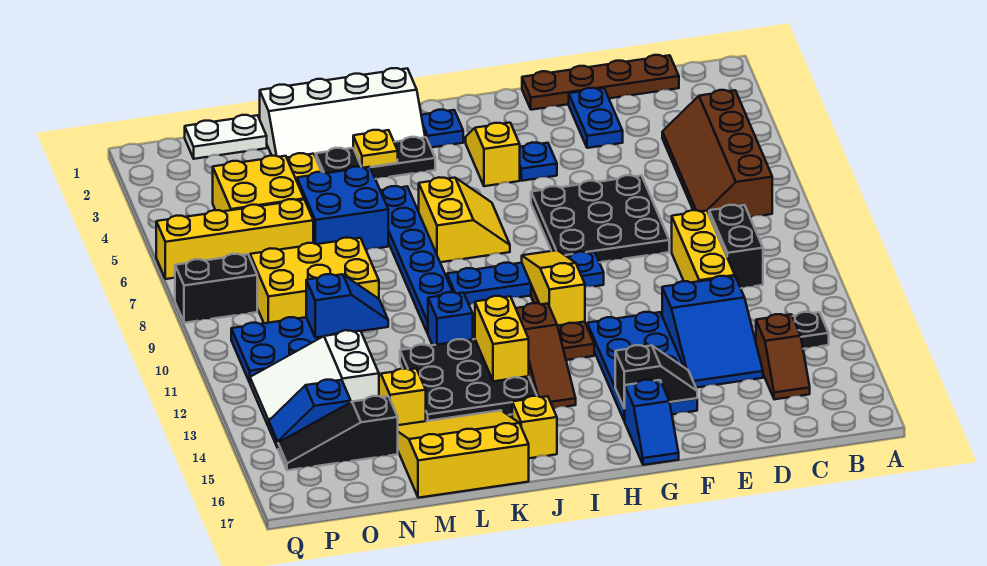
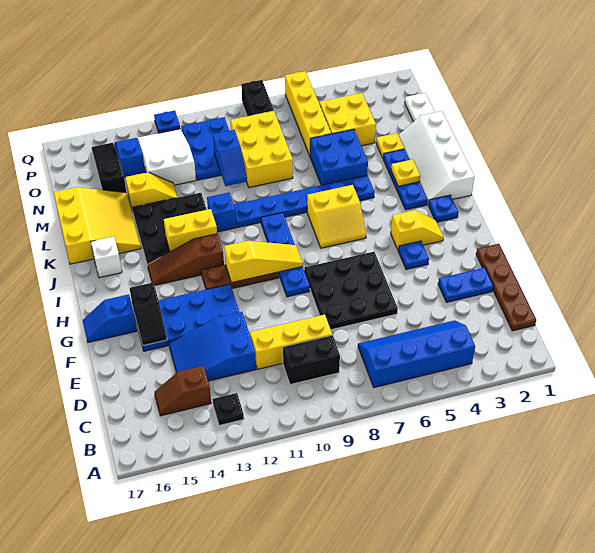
brown 2x4 slope [662,90,772,217] -> blue 2x4 slope [358,320,475,388]
black 1x3 plate [316,137,435,179] -> blue 1x3 plate [383,149,428,210]
yellow 1x1 brick [512,396,557,458] -> white 1x1 brick [91,237,122,278]
none -> blue 1x1 plate [154,110,180,133]

